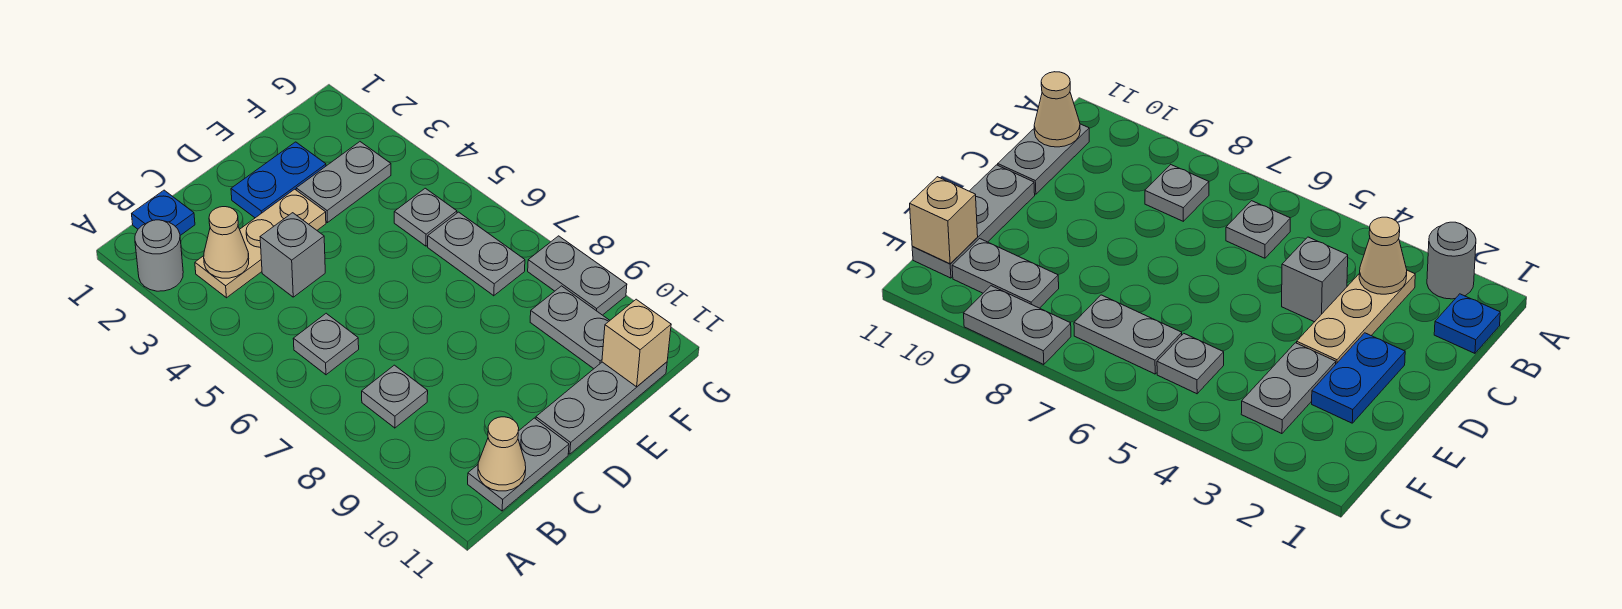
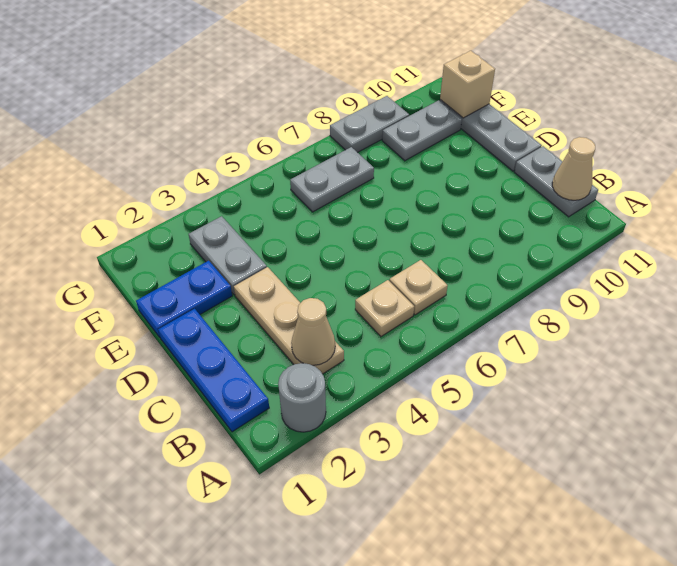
blue 1x1 plate [132,190,195,235] -> blue 1x3 plate [158,309,269,432]
none -> tan 1x1 plate [355,280,414,337]
grey 1x1 plate [293,313,359,375] -> tan 1x1 plate [389,260,448,315]
grey 1x1 plate [362,365,428,428] -> none
grey 1x1 brick [260,213,325,297] -> none
blue 1x2 plate [231,142,326,218] -> blue 1x2 plate turned to [136,261,232,337]
grey 1x1 plate [394,188,457,246] -> none

